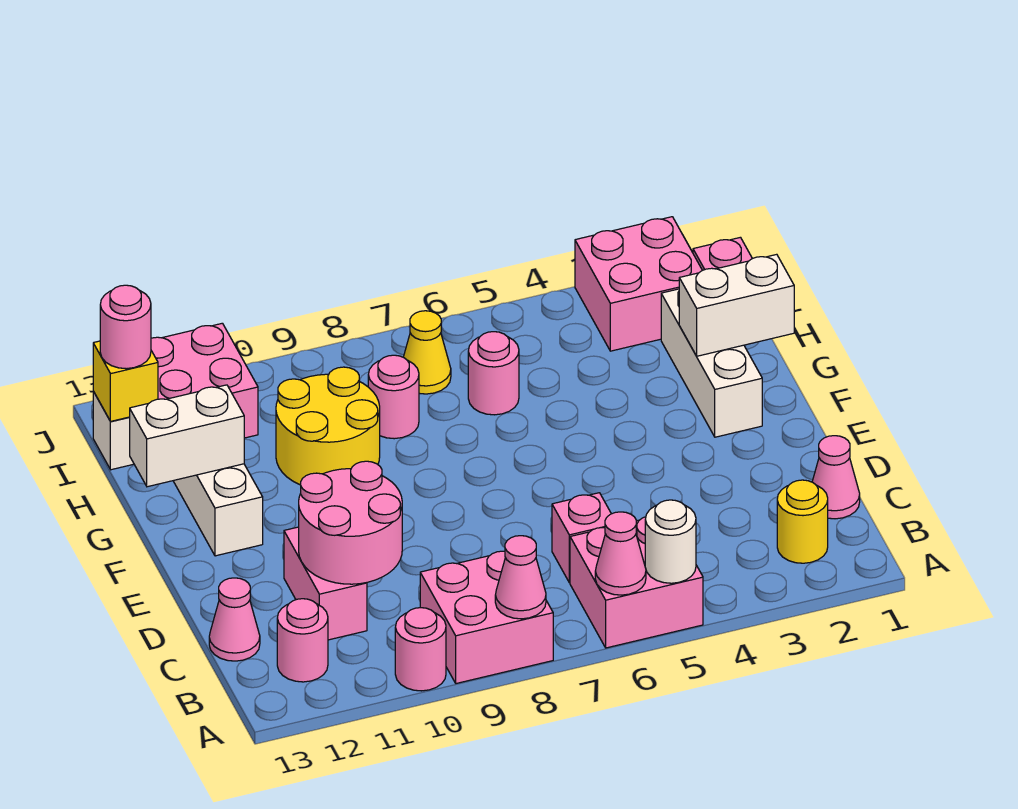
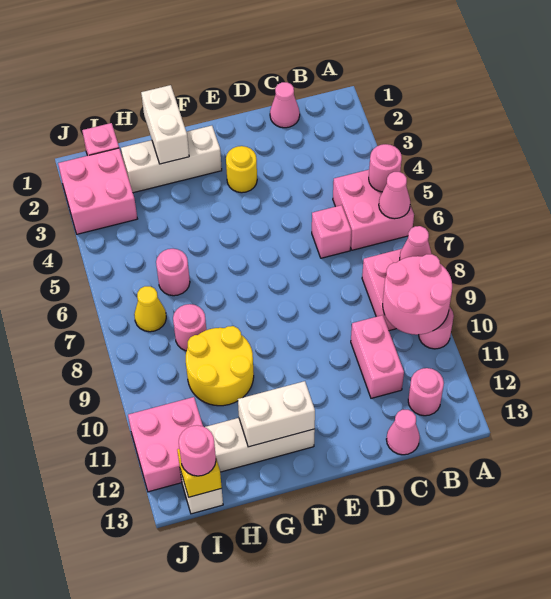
white 1x1 round brick [645,500,696,583] -> pink 1x1 round brick [369,144,402,192]
yellow 1x1 round brick [777,480,828,563] -> yellow 1x1 round brick moved to [226,146,257,193]
pink 2x2 round brick [299,461,402,584] -> pink 2x2 round brick moved to [383,254,452,335]
pink 1x2 brick [284,527,367,640] -> pink 1x2 brick turned to [351,315,404,398]
white 1x2 brick [130,385,244,487] -> white 1x2 brick turned to [238,381,315,447]

